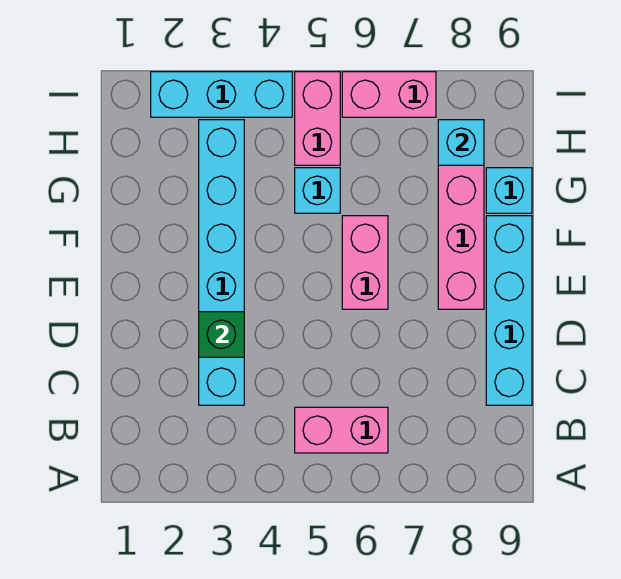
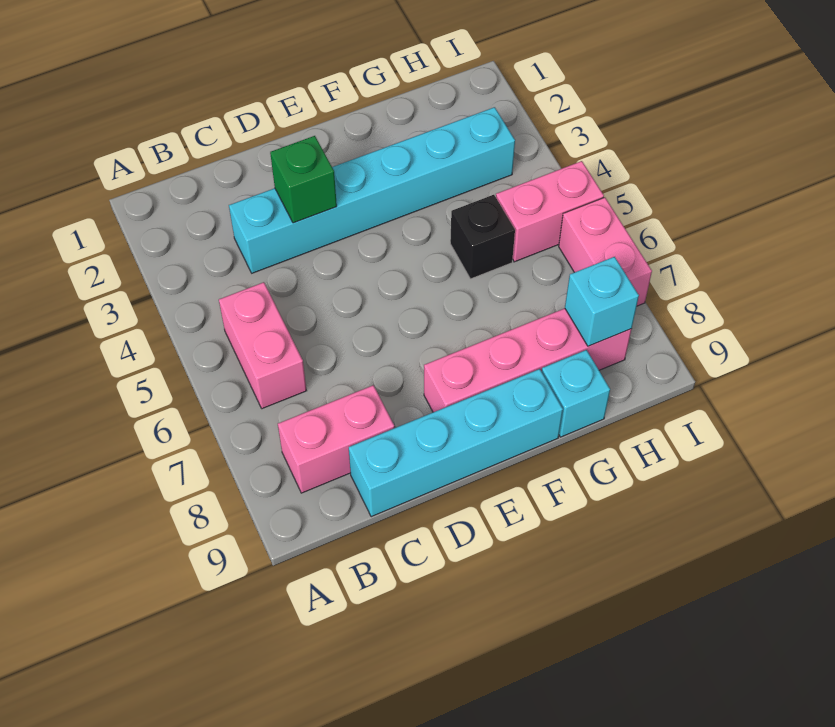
pink 1x2 brick [342,216,388,309] -> pink 1x2 brick moved to [278,385,395,493]
cyan 1x1 brick [295,168,340,213] -> black 1x1 brick [450,195,515,279]
cyan 1x3 brick [151,72,292,117] -> none

